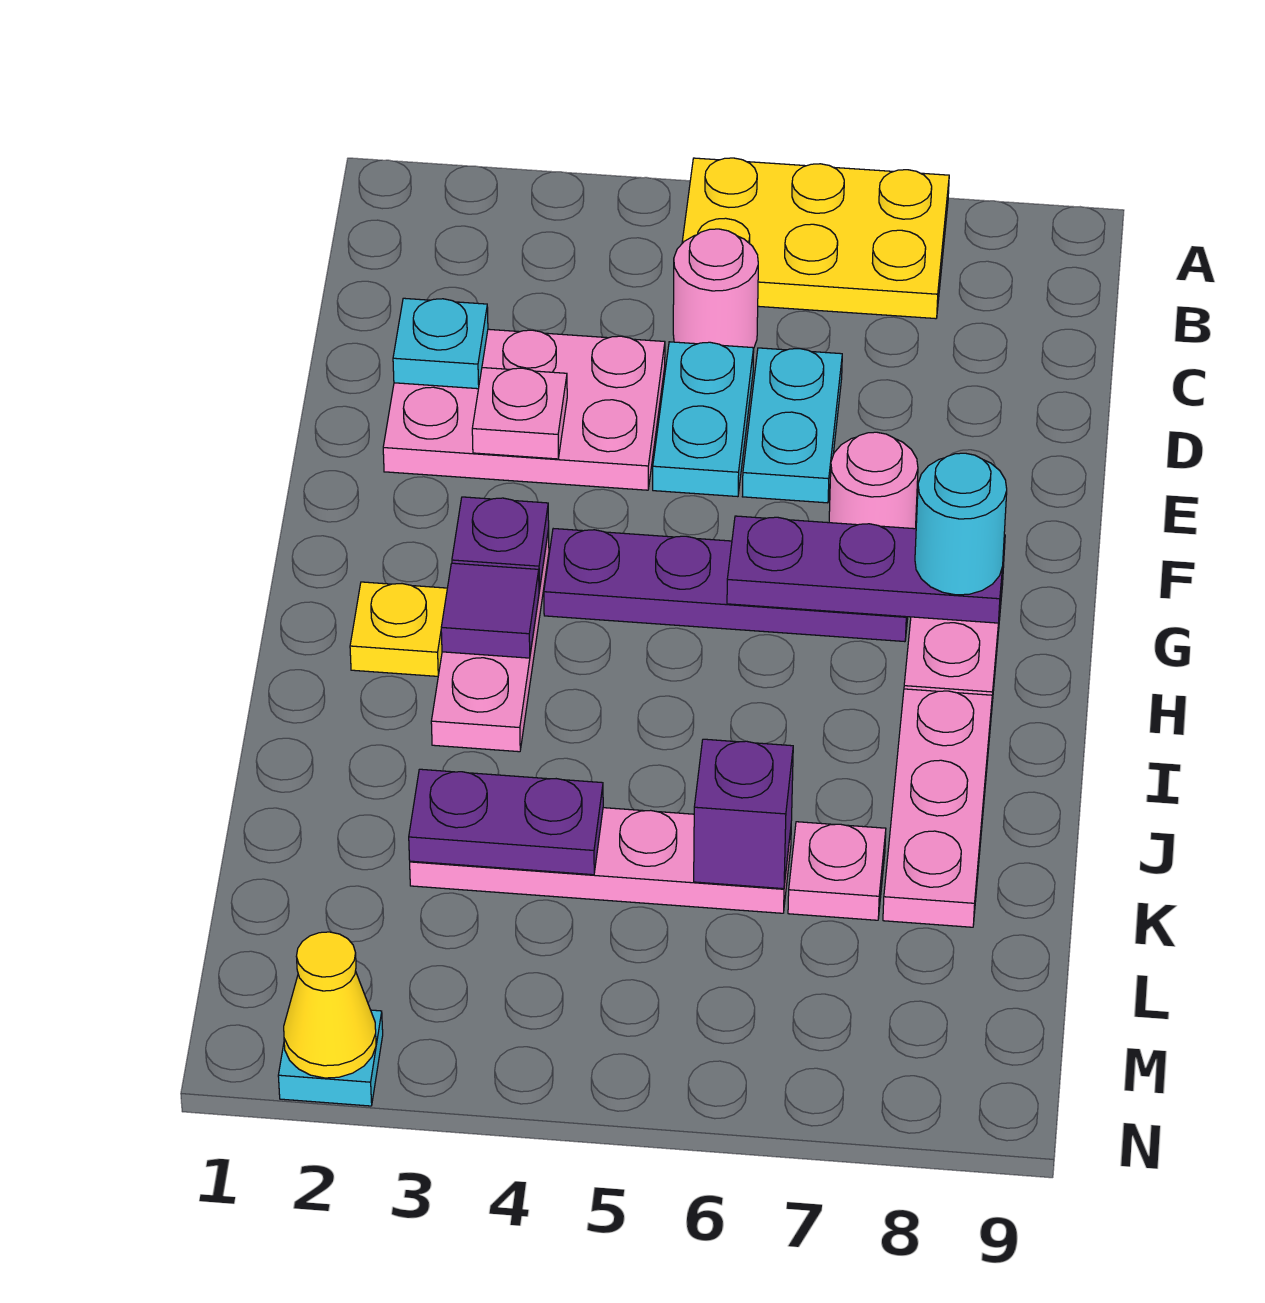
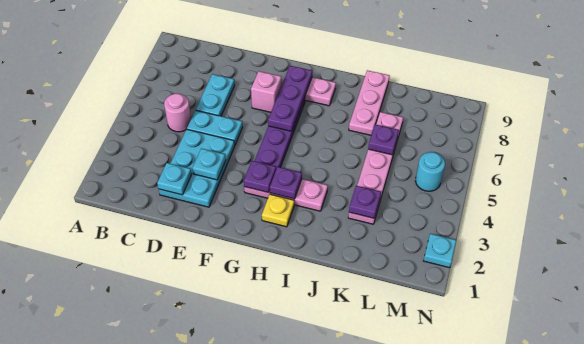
yellow 2x3 plate [682,158,949,319] -> none
pink 2x3 plate [383,329,665,490] -> cyan 2x3 plate [159,129,235,207]
cyan 1x2 plate [742,348,842,503] -> cyan 1x2 plate turned to [196,74,235,116]
pink 1x1 plate [472,368,567,459] -> cyan 1x1 plate [192,148,226,180]
pink 1x1 round brick [829,432,918,529] -> pink 1x1 brick [251,71,282,112]
cyan 1x1 round brick [915,453,1007,595] -> cyan 1x1 round brick moved to [416,152,445,191]
purple 1x1 tile [441,563,539,658] -> purple 1x1 plate [270,167,302,199]
pink 1x3 plate [883,689,992,927] -> pink 1x3 plate turned to [349,70,390,135]
purple 1x2 plate [409,769,603,875] -> purple 1x1 plate [349,186,381,218]
purple 1x1 brick [694,739,793,889] -> purple 1x1 plate [368,124,399,155]
yellow 1x1 cone [284,932,376,1078] -> none

